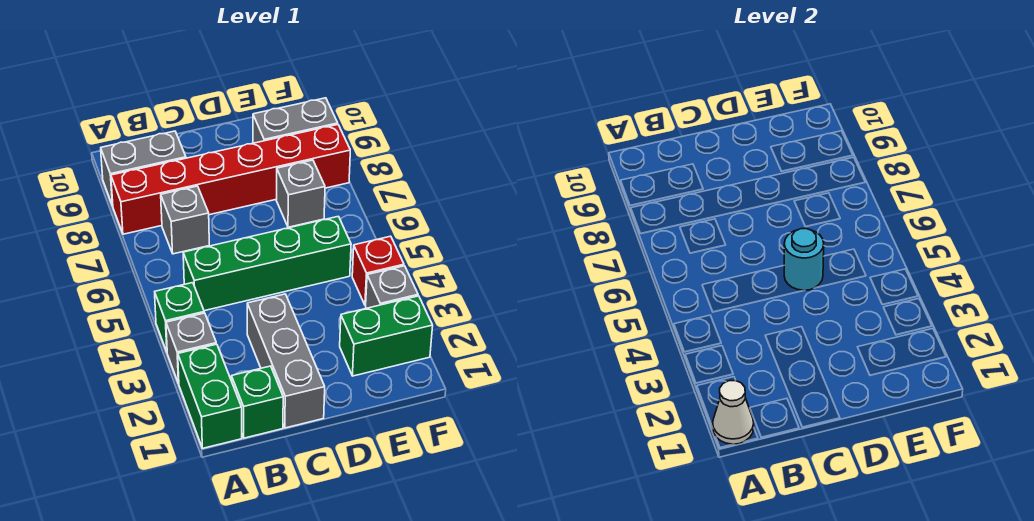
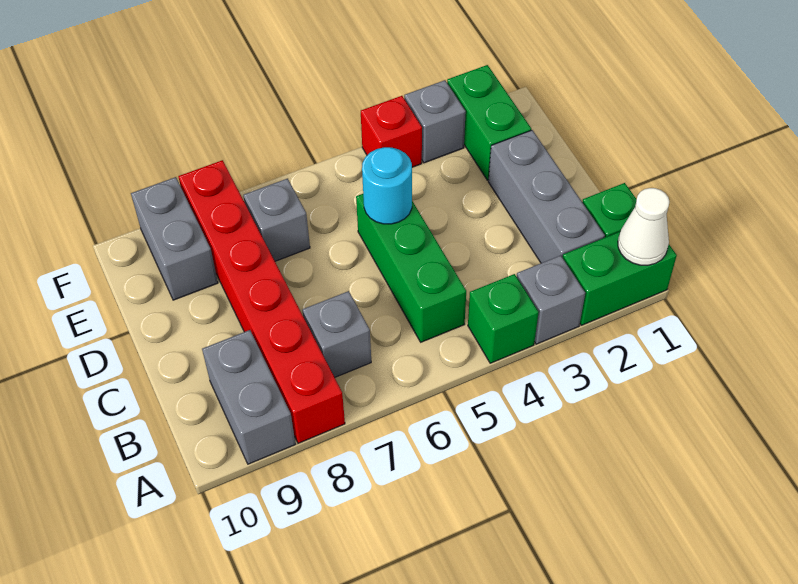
green 1x4 brick [183,216,351,311] -> green 1x3 brick [356,194,466,342]
grey 1x3 brick [247,294,325,428] -> grey 1x3 brick turned to [488,130,605,263]

